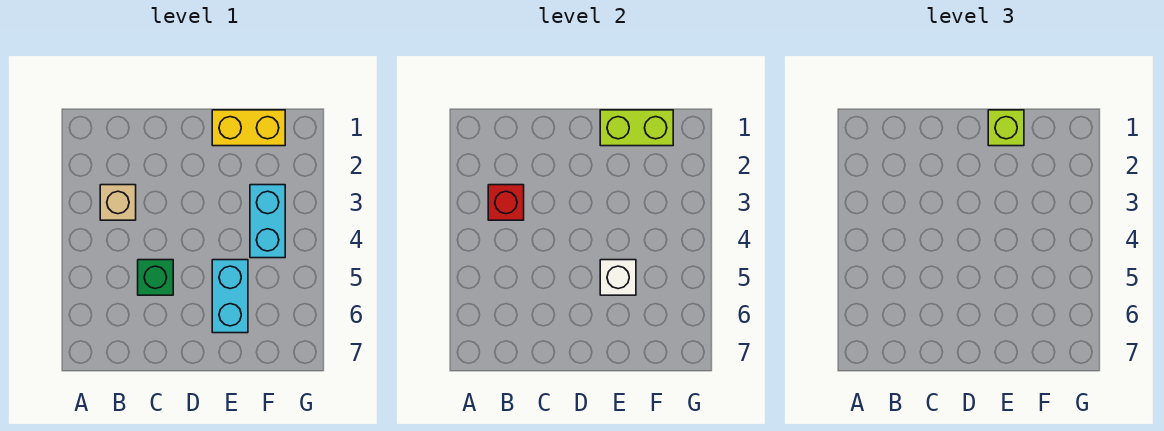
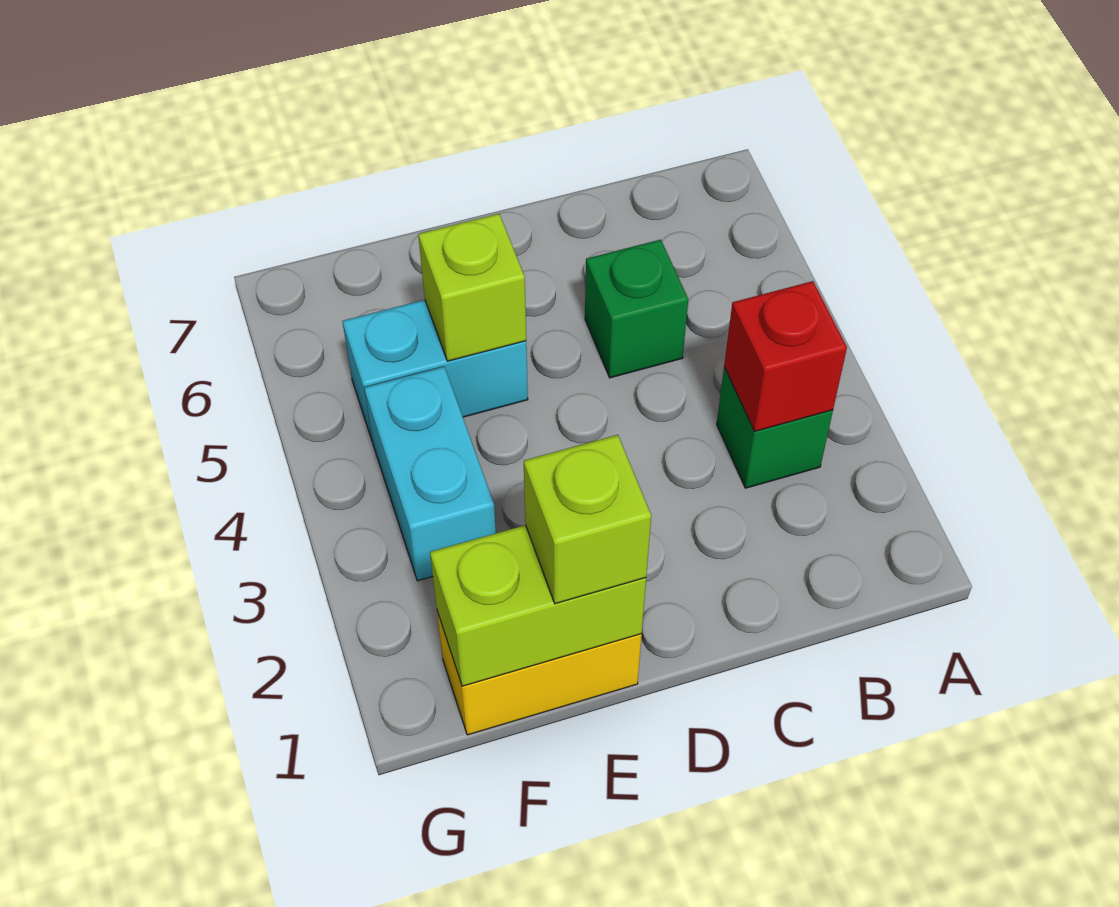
tan 1x1 brick [100,185,136,220] -> green 1x1 brick [717,367,833,488]
cyan 1x2 brick [212,260,248,333] -> cyan 1x2 brick turned to [342,300,528,439]
white 1x1 brick [600,260,636,295] -> lime 1x1 brick [418,214,526,361]

